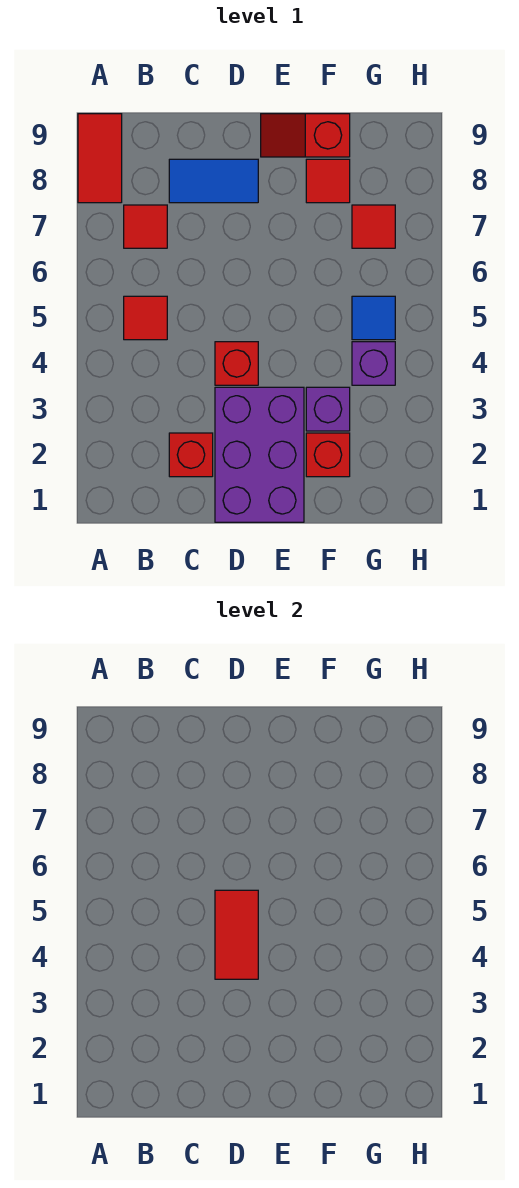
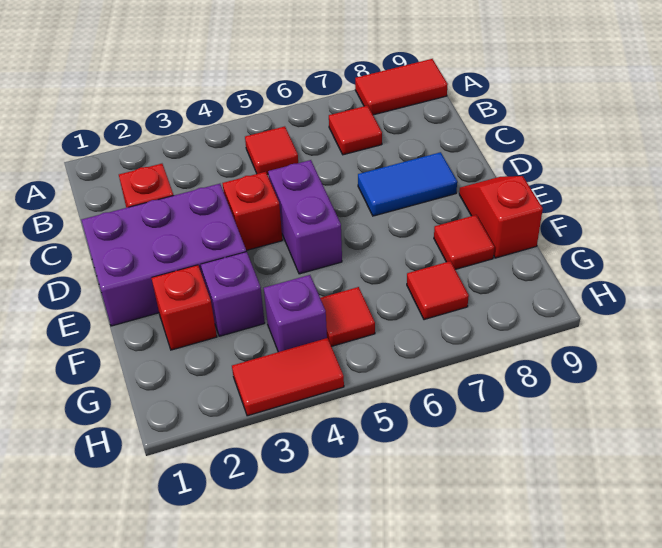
blue 1x2 tile [169,159,258,203] -> blue 1x2 tile turned to [358,152,457,216]
red 1x2 tile [215,890,258,979] -> red 1x2 tile moved to [232,338,344,416]
none -> purple 1x2 brick [268,160,342,274]
blue 1x1 tile [352,296,395,340] -> red 1x1 tile [320,287,375,347]

